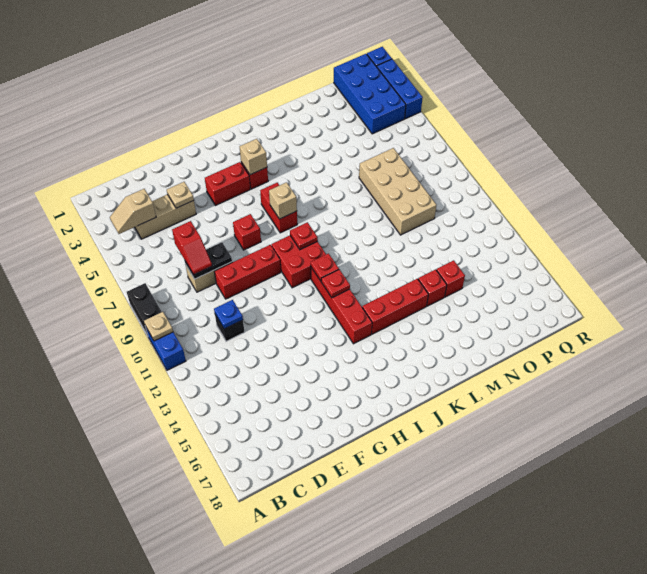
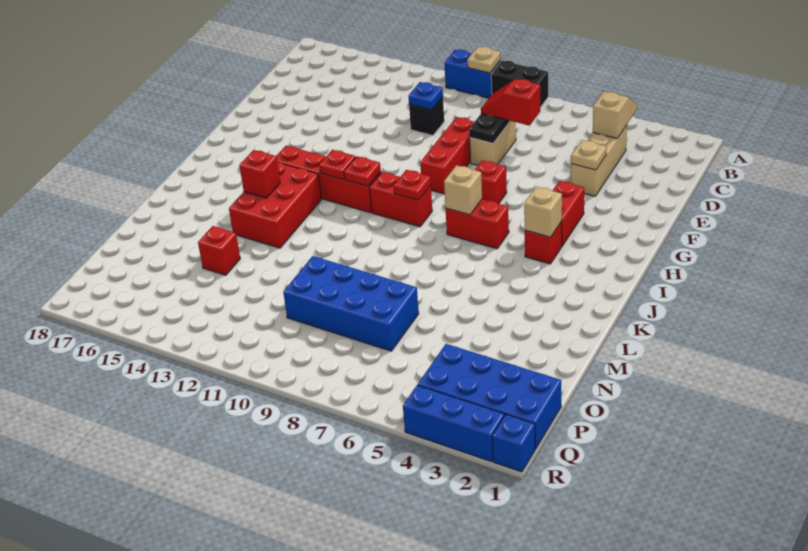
red 2x2 brick [271,236,326,288] -> red 1x2 brick [369,172,432,227]
red 1x3 brick [362,279,428,334] -> red 2x3 brick [229,162,322,248]
red 1x1 brick [418,269,447,306] -> red 1x1 brick moved to [239,150,280,198]
tan 2x4 brick [359,148,436,235] -> blue 2x4 brick [283,256,419,351]

